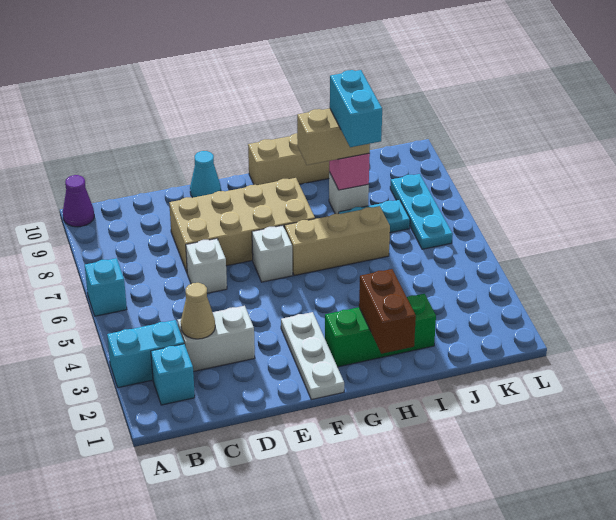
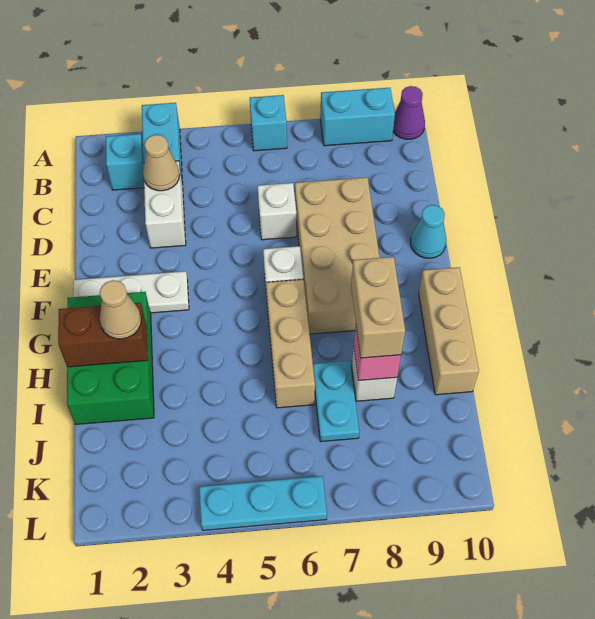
green 1x3 brick [325,294,436,367] -> green 2x3 brick [67,292,154,424]
none -> tan 1x1 cone [100,280,141,339]
cyan 1x2 brick [330,70,382,147] -> cyan 1x2 brick moved to [320,88,395,146]
cyan 1x3 plate [390,174,453,249] -> cyan 1x3 plate moved to [199,476,327,530]

